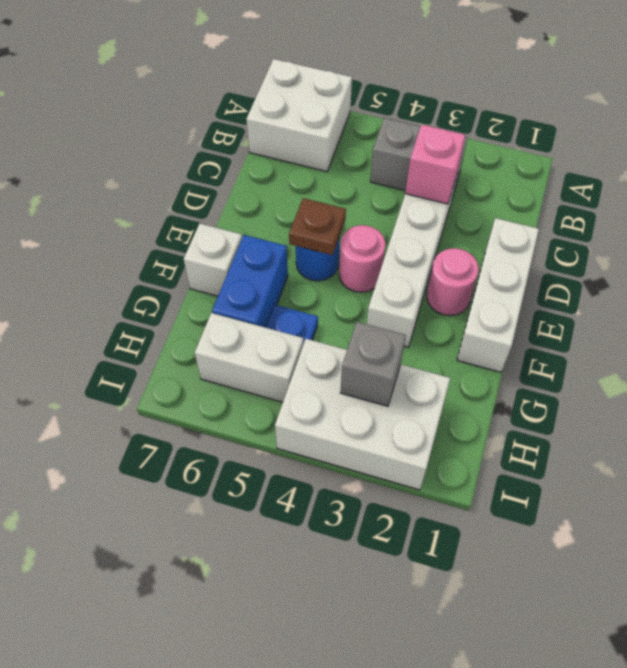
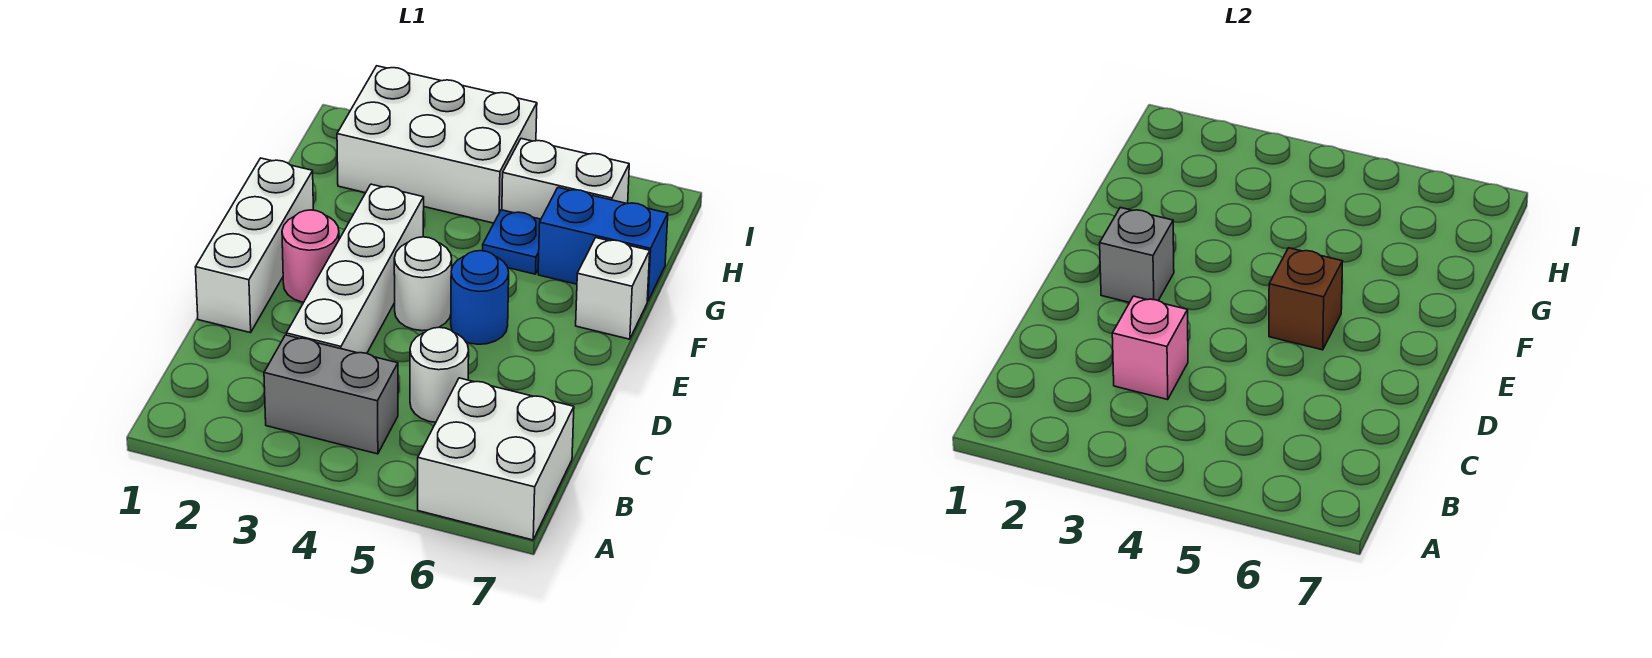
none -> white 1x1 round brick [410,327,469,422]
pink 1x1 round brick [339,225,386,292] -> white 1x1 round brick [394,237,452,331]
brown 1x1 plate [289,198,346,255] -> brown 1x1 brick [1269,248,1343,350]
blue 1x2 brick [212,235,288,328] -> blue 1x2 brick turned to [538,188,668,301]
grey 1x1 brick [340,322,406,406] -> grey 1x1 brick moved to [1100,208,1174,303]

